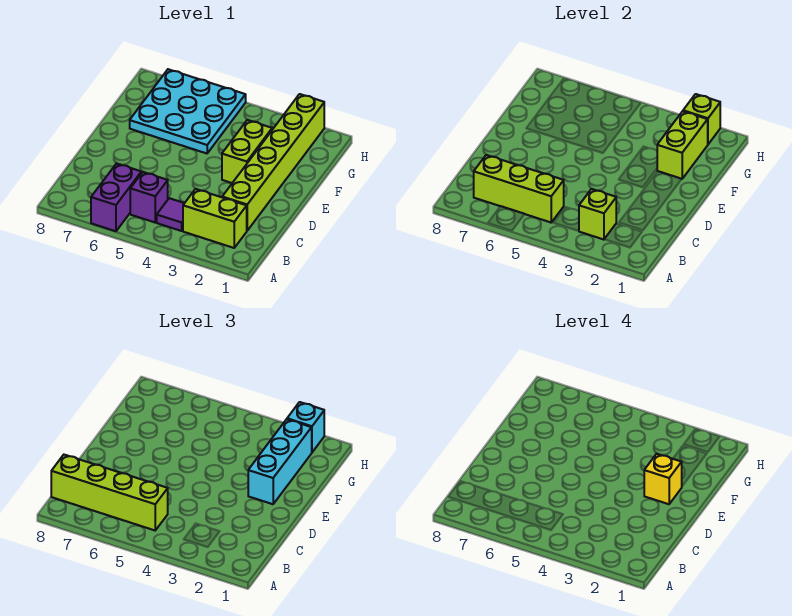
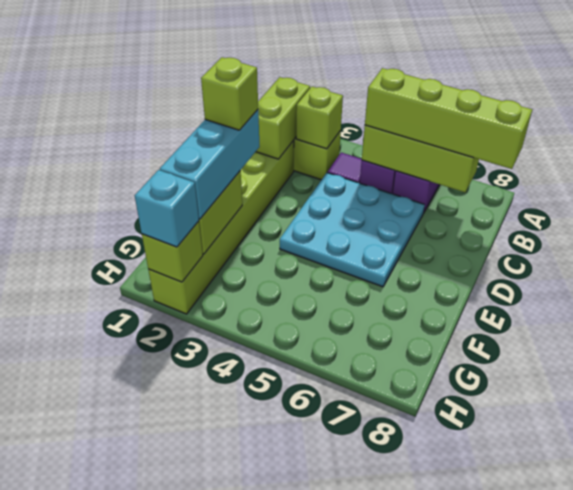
yellow 1x1 brick [644,454,682,504] -> lime 1x1 brick [201,57,258,130]
lime 1x2 brick [222,120,272,183] -> lime 1x2 brick moved to [256,77,310,159]
cyan 3x3 plate [130,69,246,153] -> cyan 3x3 plate moved to [280,173,425,287]

